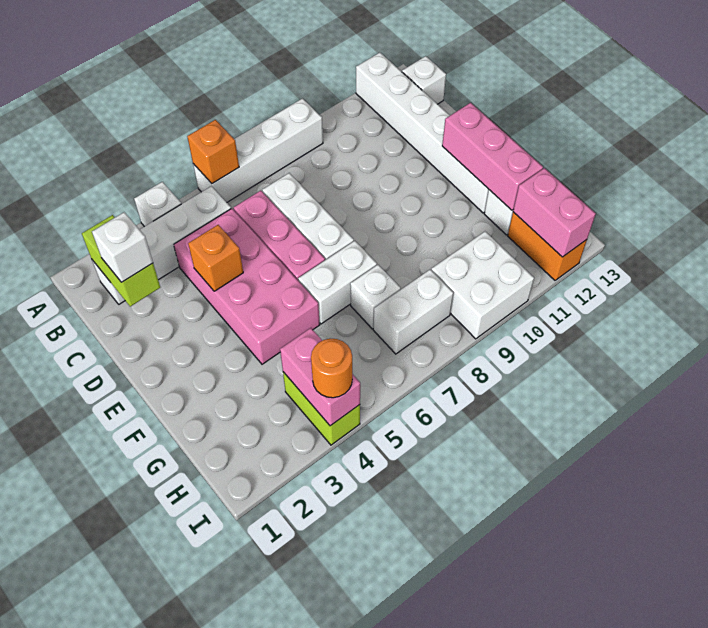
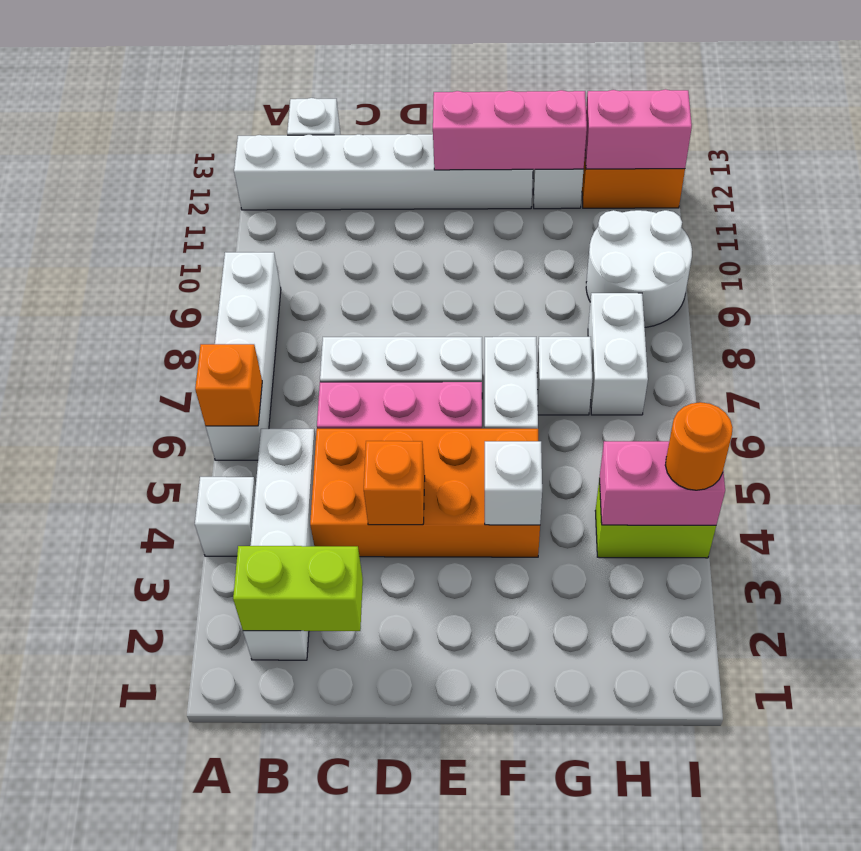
white 1x1 brick [92,212,153,282] -> white 1x1 brick moved to [485,441,542,525]
pink 2x4 brick [174,209,320,364] -> orange 2x4 brick [310,429,540,557]
white 2x2 brick [431,231,534,339] -> white 2x2 round brick [586,210,692,327]

